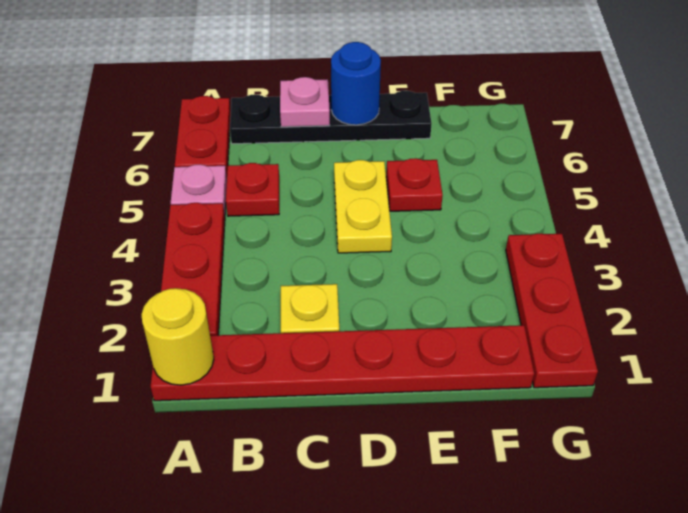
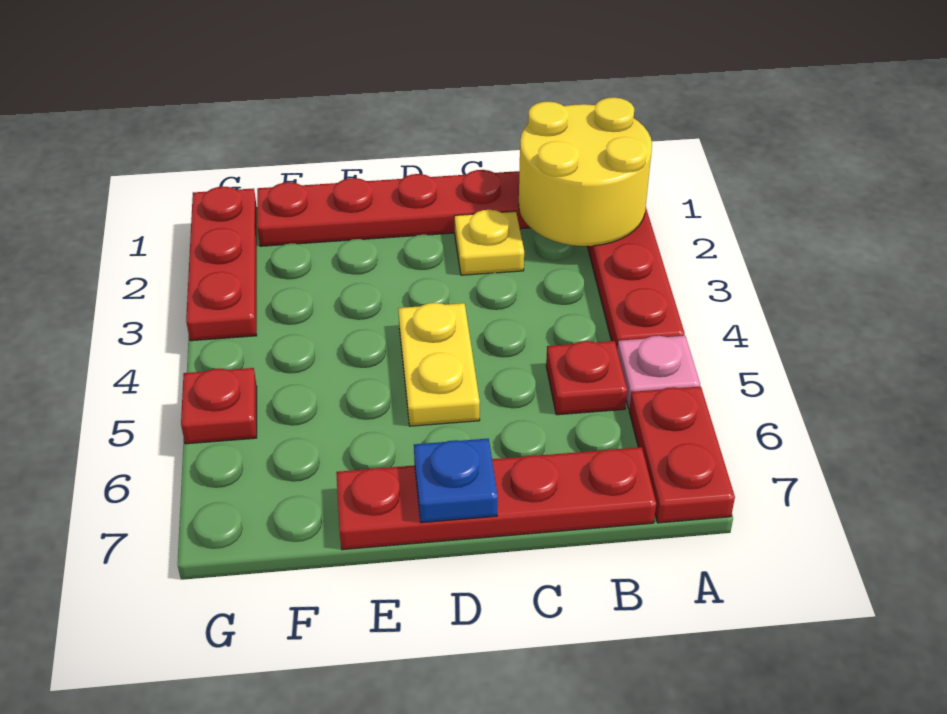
yellow 1x1 round brick [142,288,214,385] -> yellow 2x2 round brick [519,97,652,246]
black 1x4 plate [230,91,432,144] -> red 1x4 plate [336,447,656,550]
pink 1x1 plate [280,77,330,127] -> none
blue 1x1 round brick [331,42,381,125] -> blue 1x1 plate [414,439,498,523]
red 1x1 plate [386,158,443,211] -> red 1x1 plate moved to [181,368,257,444]

